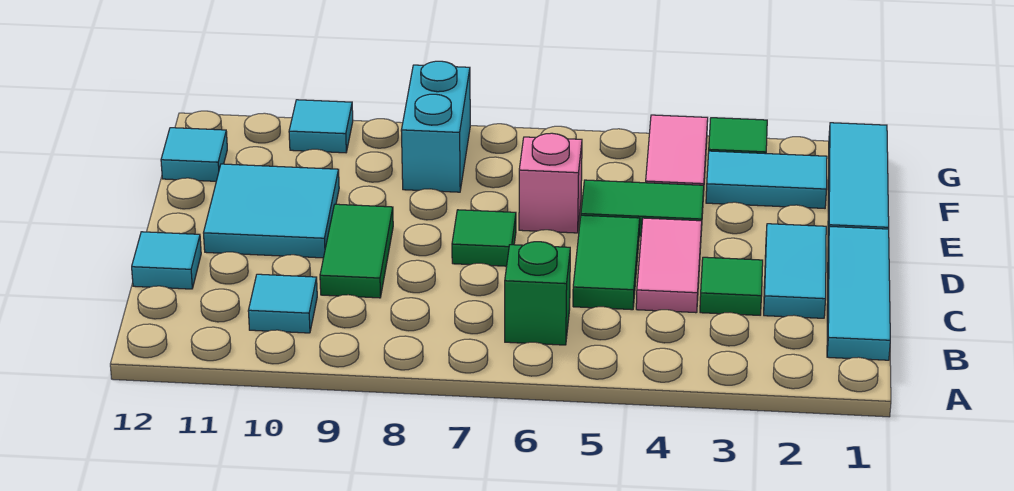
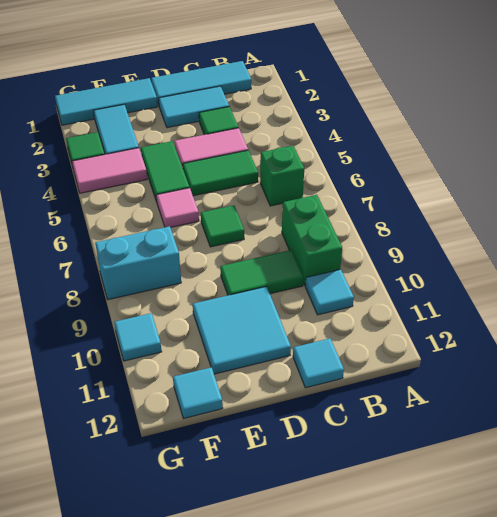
none -> green 1x2 brick [282,195,342,285]
pink 1x1 brick [519,133,582,233] -> pink 1x1 tile [156,188,199,227]

